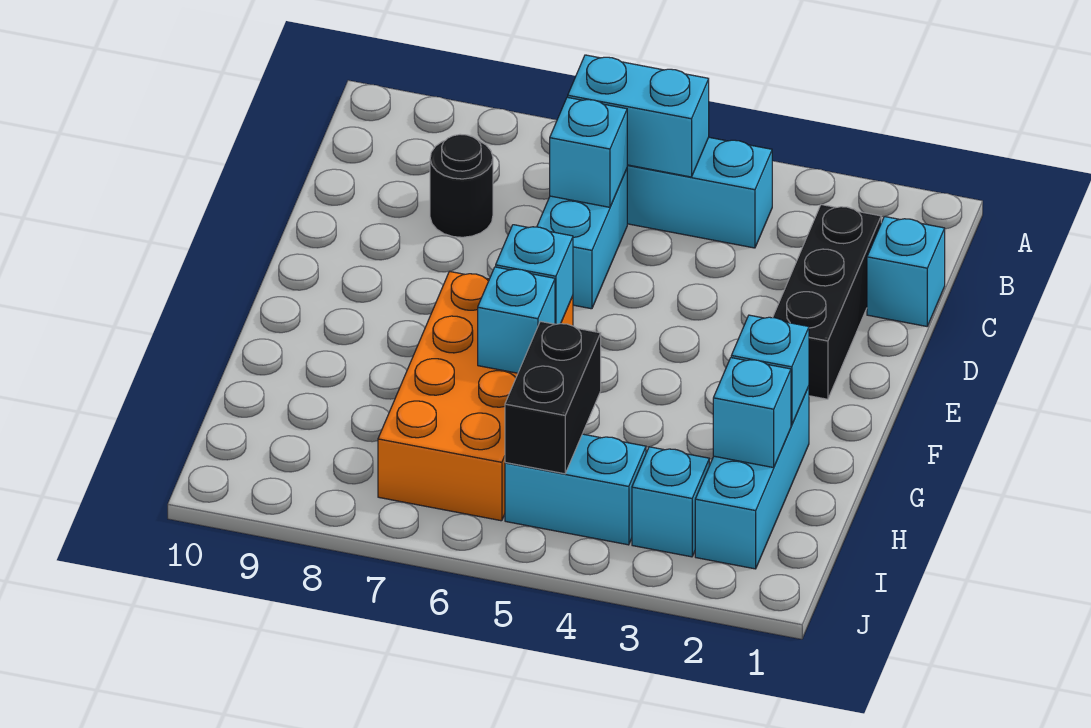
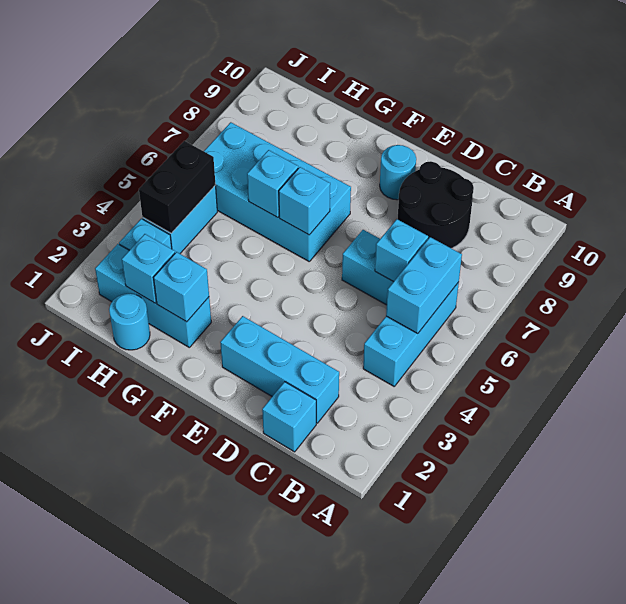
black 1x3 brick [773,205,881,399] -> cyan 1x3 brick [220,316,339,423]
black 1x1 round brick [430,134,493,237] -> black 2x2 round brick [398,161,474,248]
none -> cyan 1x1 round brick [380,145,416,200]
orange 2x4 brick [378,271,573,521] -> cyan 2x4 brick [204,122,351,261]
none -> cyan 1x1 round brick [109,294,150,350]
black 1x2 brick [505,321,601,474] -> black 1x2 brick turned to [139,141,215,233]

